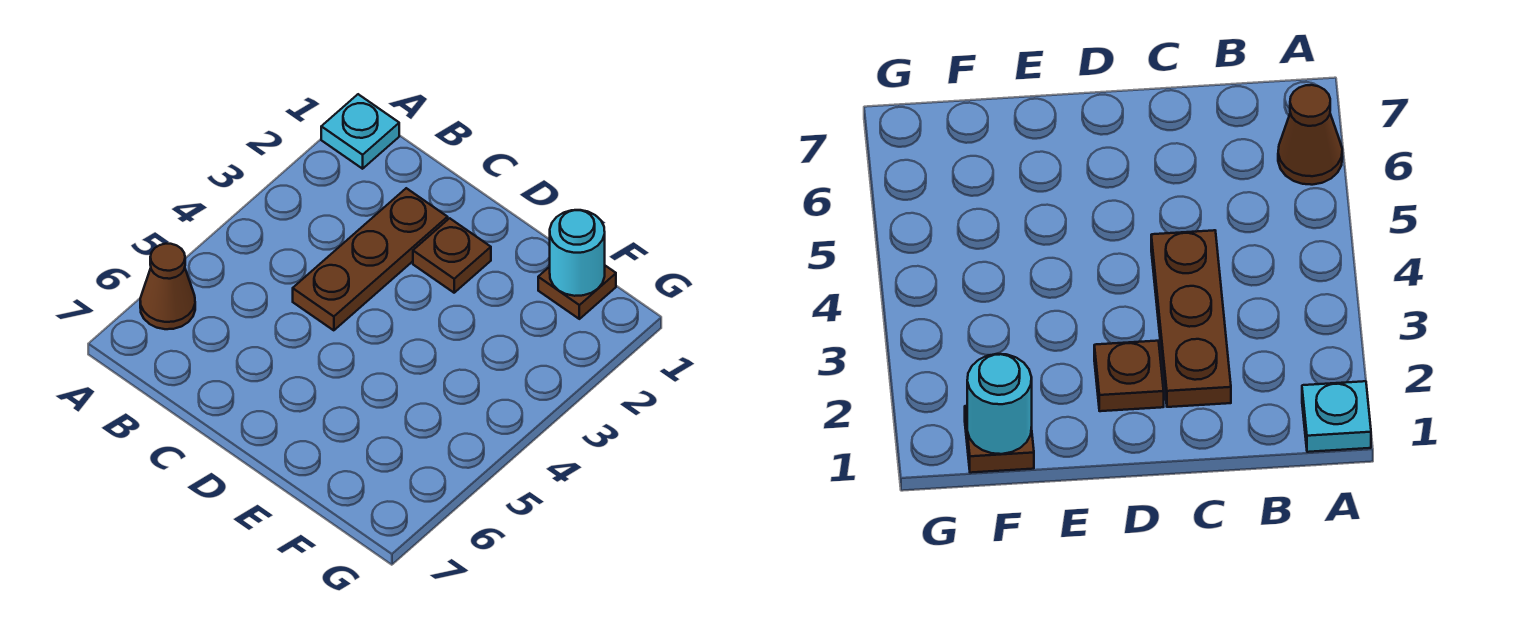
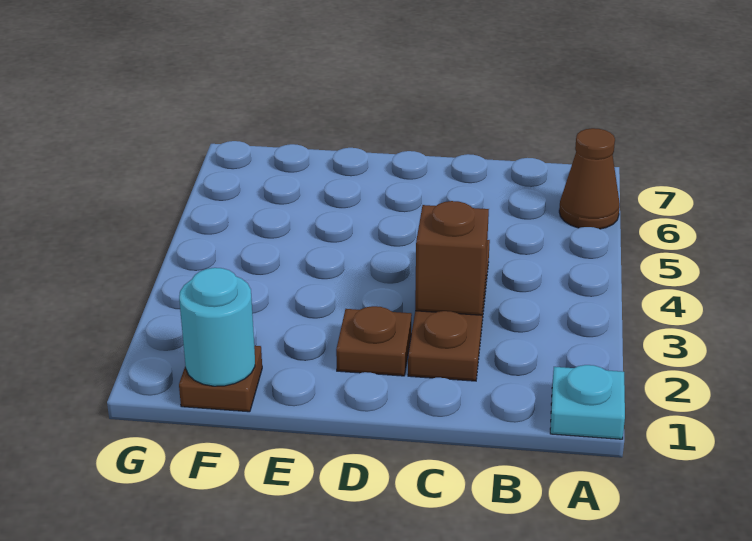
none -> brown 1x1 brick [415,201,489,315]

